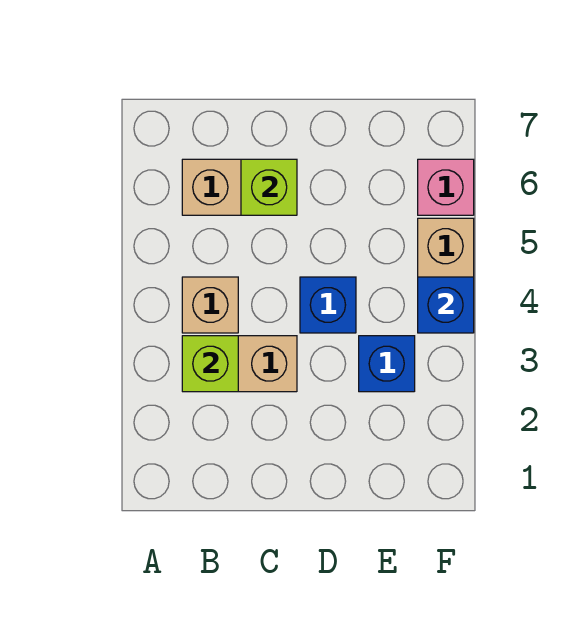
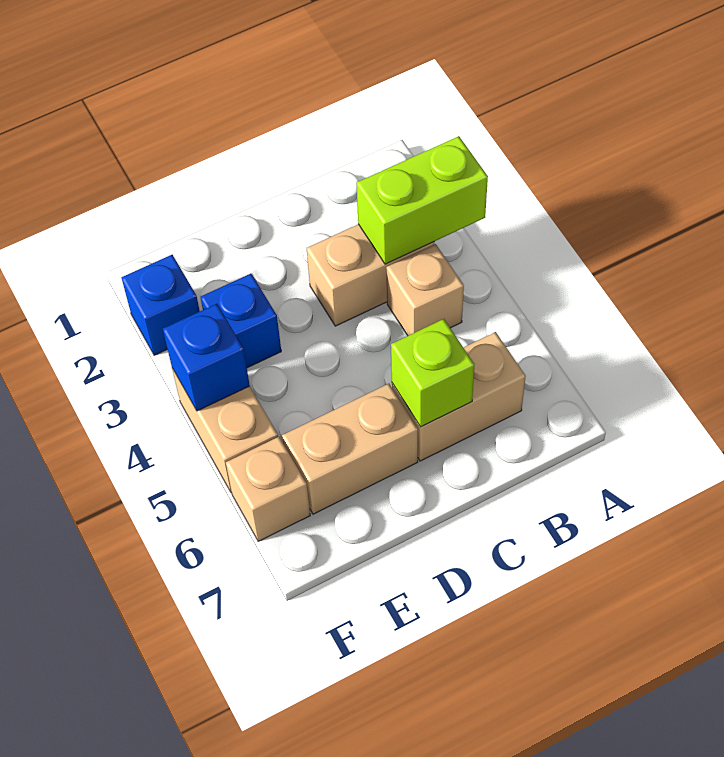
lime 1x1 brick [182,336,238,392] -> lime 1x2 brick [356,136,488,264]
blue 1x1 brick [300,277,356,333] -> blue 1x1 brick moved to [121,255,200,355]
none -> tan 1x2 brick [282,384,418,514]
pink 1x1 brick [418,159,474,215] -> tan 1x1 brick [226,437,310,542]

